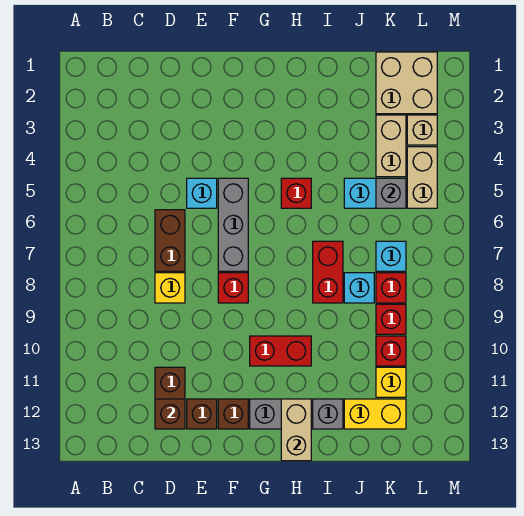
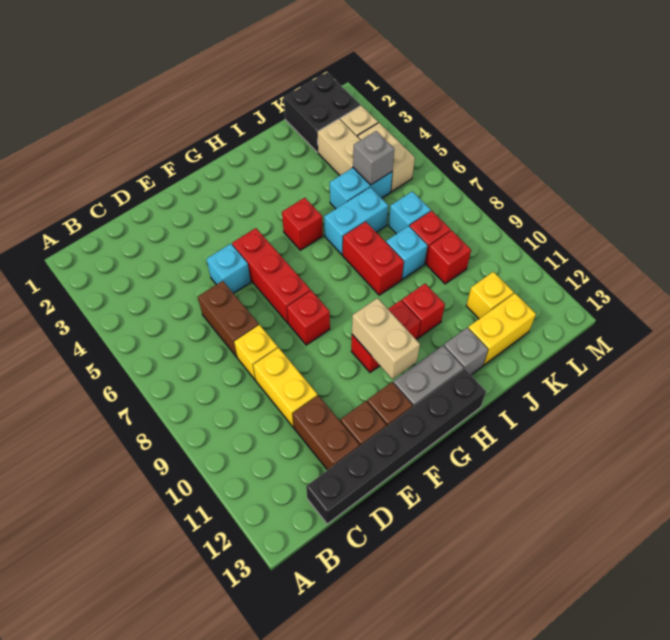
none -> black 1x6 brick [306,369,486,524]
none -> yellow 1x2 brick [253,348,317,427]
brown 1x1 brick [155,399,185,429] -> none
grey 1x3 brick [218,178,248,271] -> red 1x3 brick [232,228,310,323]
tan 1x2 brick [281,399,311,461] -> tan 1x2 brick moved to [352,298,420,379]
none -> cyan 1x2 brick [324,187,388,255]
tan 2x2 brick [376,52,437,114] -> black 2x2 brick [284,72,360,152]
red 1x1 brick [376,336,406,366] -> red 1x1 brick moved to [402,284,445,338]

